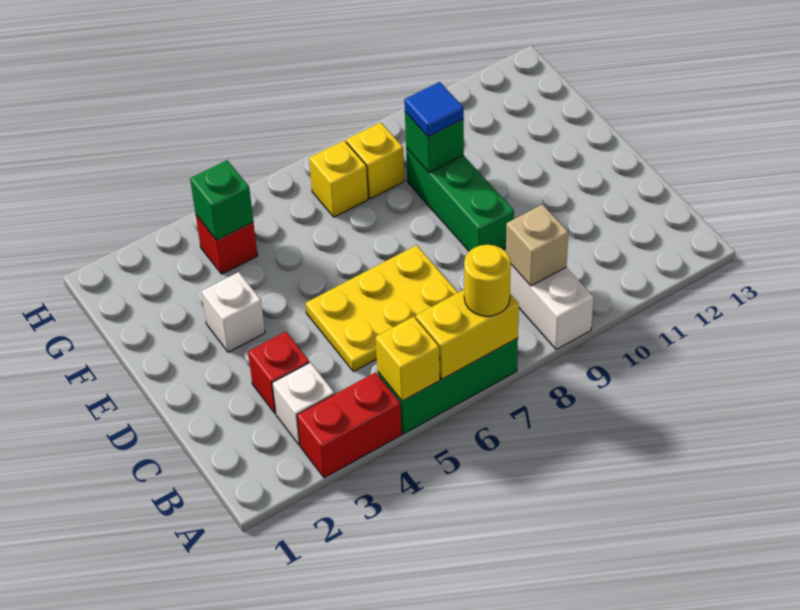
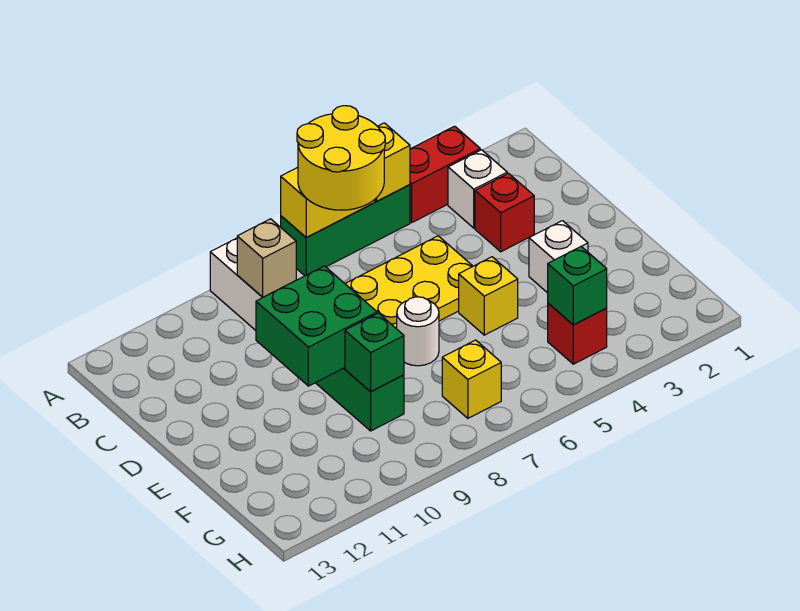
yellow 1x1 round brick [464,245,511,316] -> yellow 2x2 round brick [297,106,385,210]
none -> green 2x2 brick [256,266,377,386]
none -> white 1x1 round brick [397,297,439,366]
blue 1x1 tile [404,82,464,137] -> none
yellow 1x1 brick [346,122,404,199] -> yellow 1x1 brick moved to [459,257,518,335]

